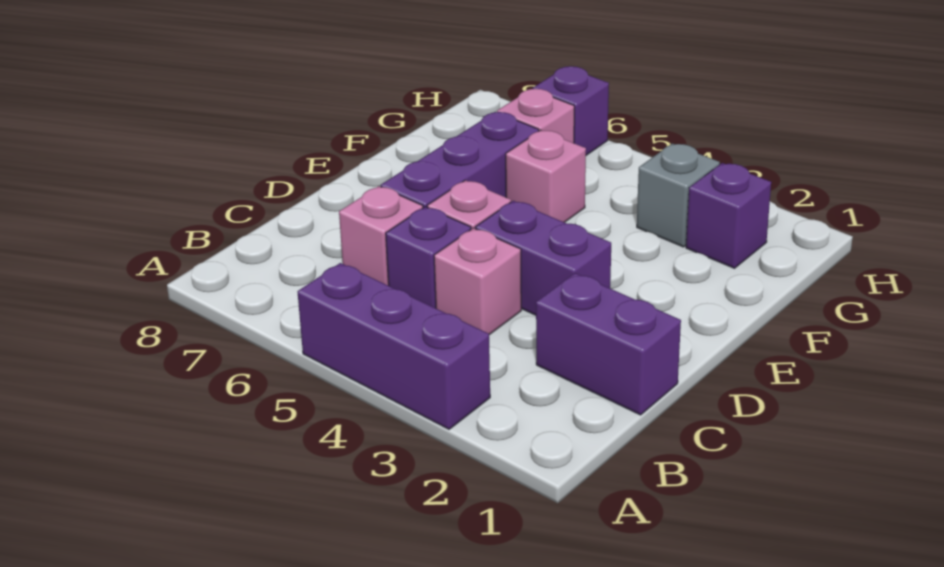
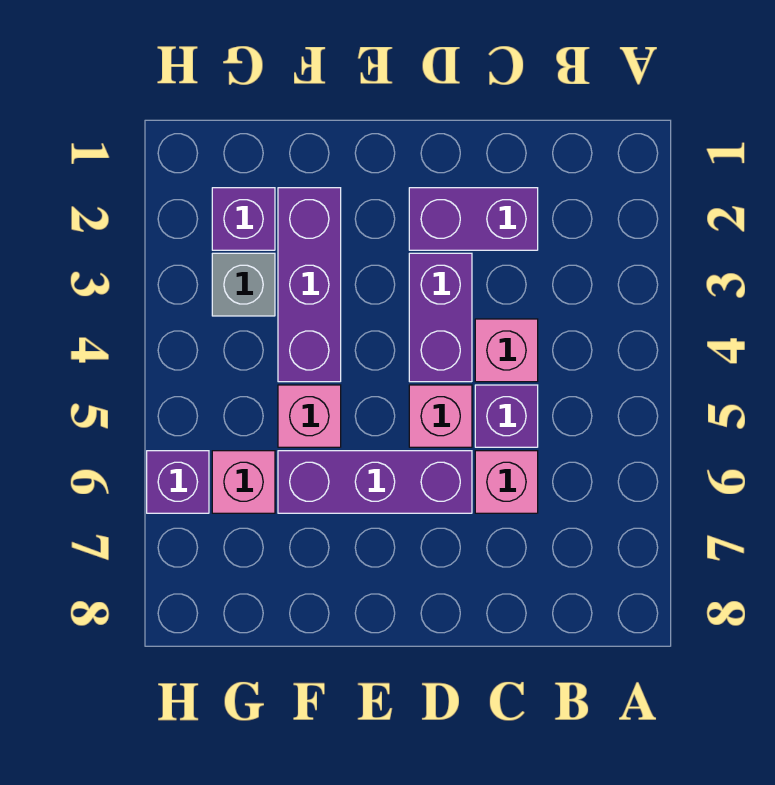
purple 1x3 brick [297,263,490,429] -> purple 1x3 brick moved to [278,188,341,382]
purple 1x2 brick [536,273,681,415] -> purple 1x2 brick turned to [409,188,538,250]

